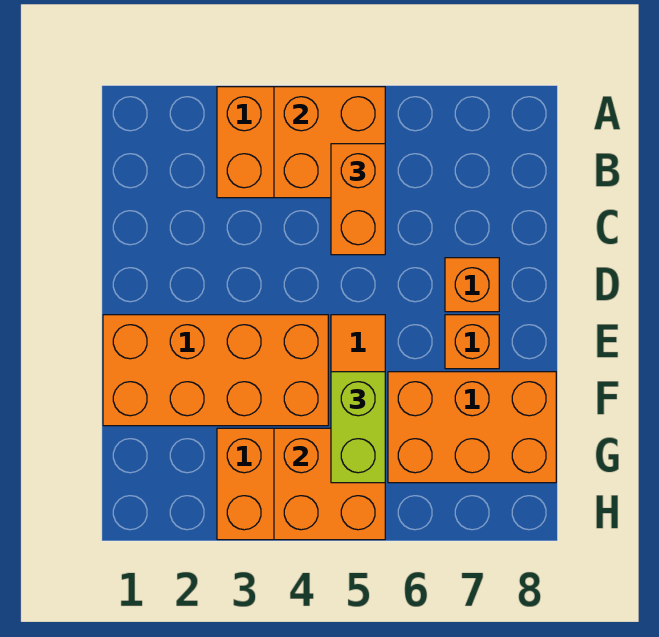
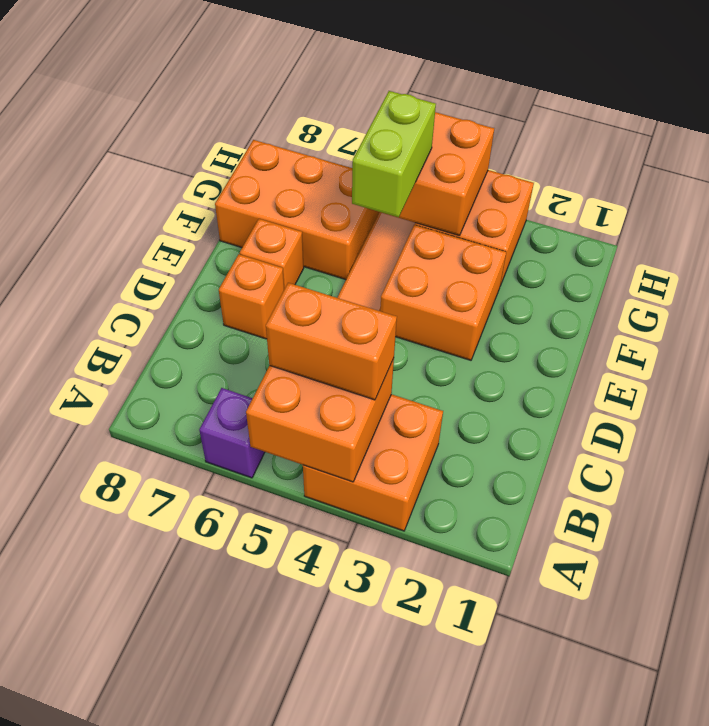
none -> purple 1x1 brick [199,388,265,478]
orange 1x2 brick [331,144,385,255] -> orange 1x2 brick turned to [266,283,397,400]
orange 2x4 brick [103,315,328,426] -> orange 2x2 brick [380,225,506,360]

